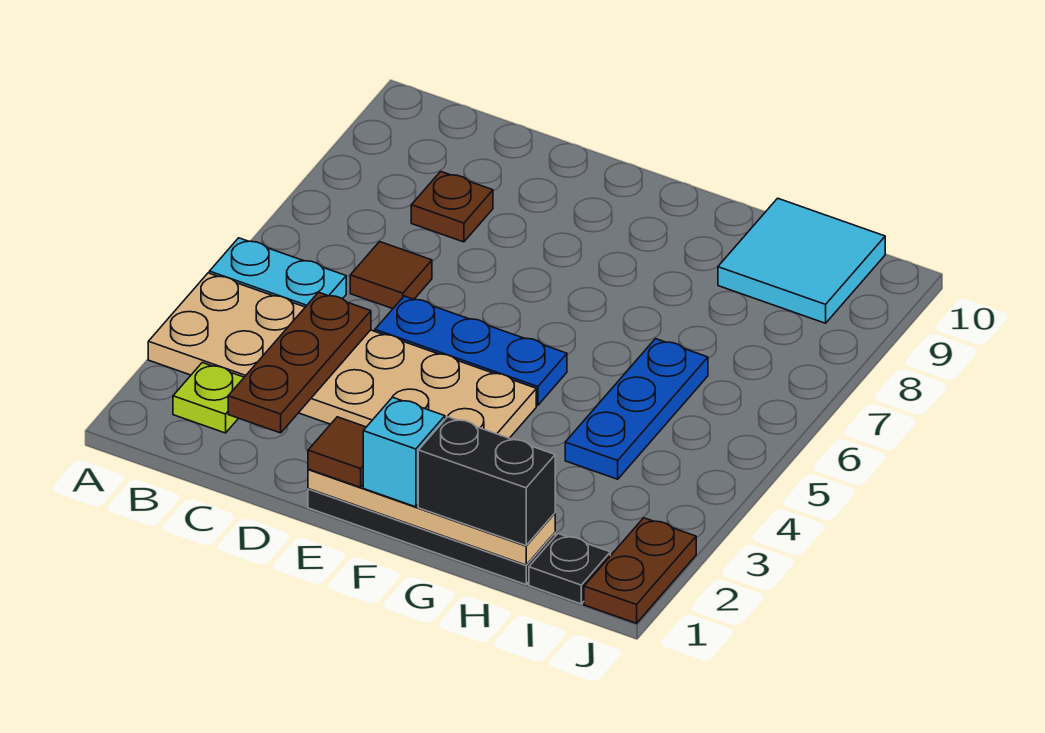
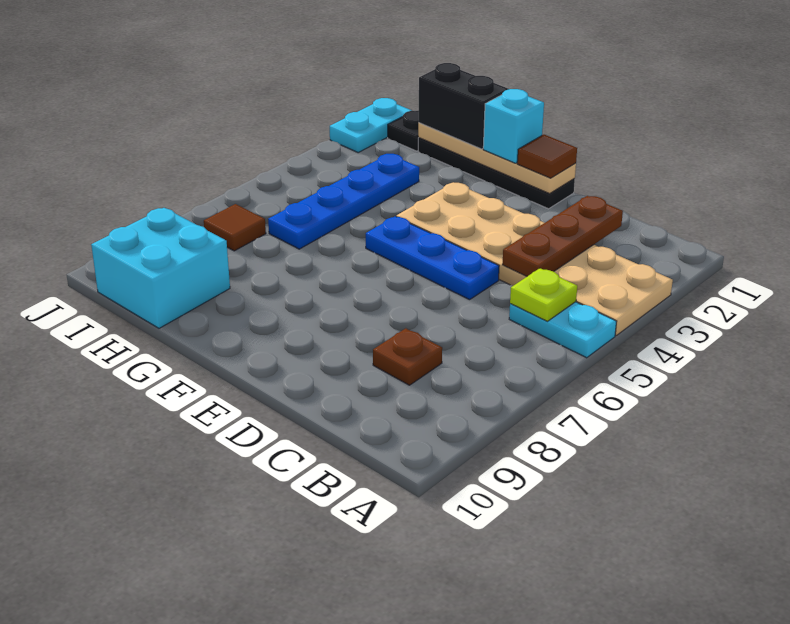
lime 1x1 plate [173,363,244,433] -> lime 1x1 plate moved to [510,268,577,321]
brown 1x1 tile [350,242,432,309] -> brown 1x1 tile moved to [204,204,266,251]
blue 1x3 plate [565,339,708,479] -> blue 1x4 plate [268,154,419,249]
cyan 2x2 tile [718,198,885,323] -> cyan 2x2 brick [91,208,230,328]
brown 1x2 plate [584,518,696,623] -> cyan 1x2 plate [330,98,412,152]

